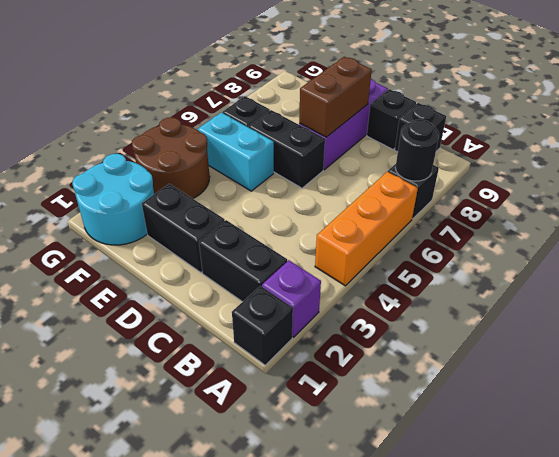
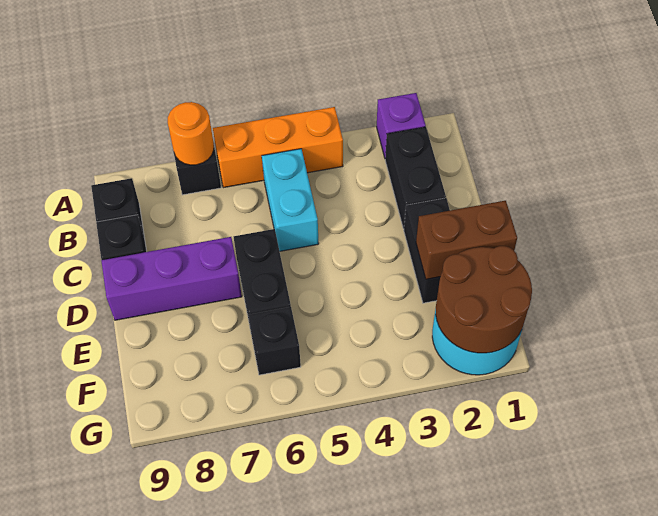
black 1x1 brick [232,286,293,365] -> none
black 1x1 round brick [395,119,439,181] -> orange 1x1 round brick [168,102,214,165]
brown 1x2 brick [299,57,372,137] -> brown 1x2 brick moved to [416,201,517,279]
cyan 1x2 brick [198,113,274,191] -> cyan 1x2 brick moved to [262,149,319,251]
brown 2x2 round brick [132,117,210,198] -> brown 2x2 round brick moved to [436,246,532,353]

